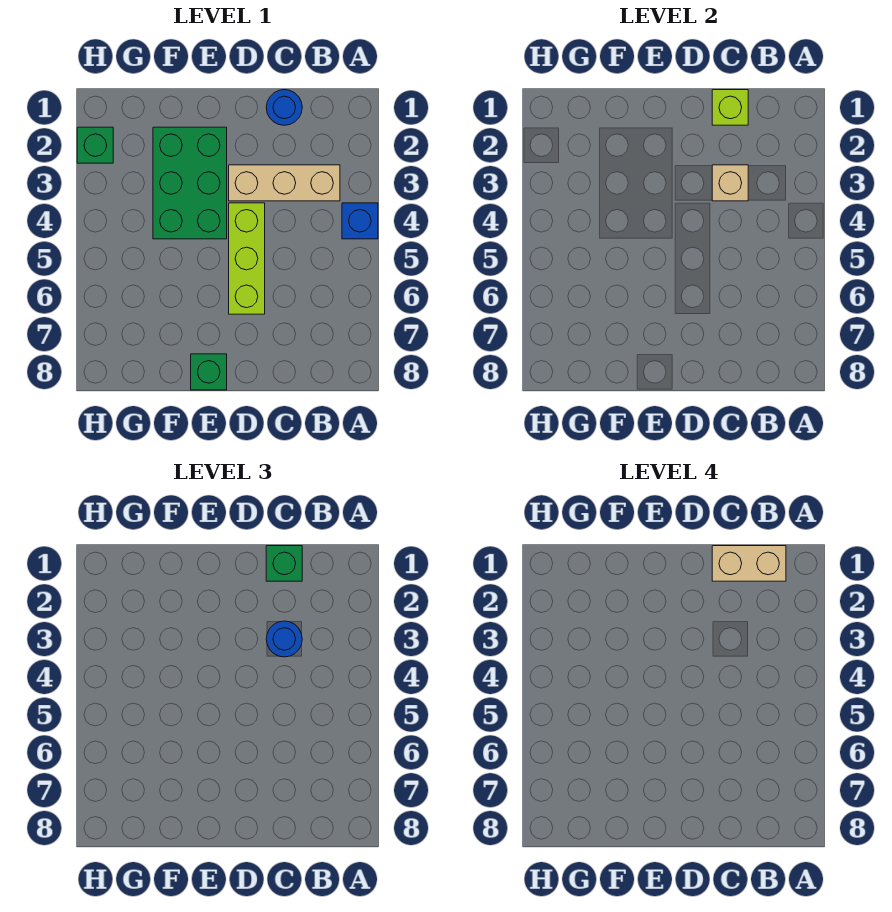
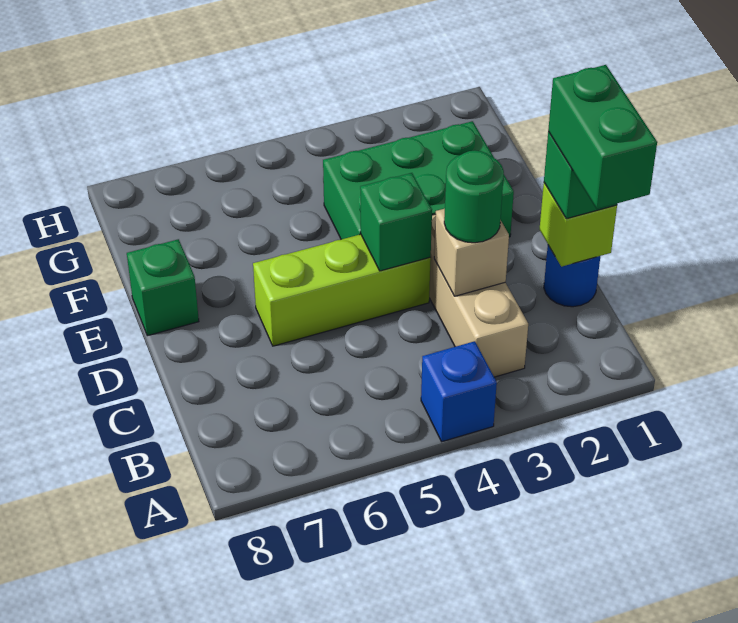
tan 1x2 brick [712,546,786,581] -> green 1x2 brick [548,65,657,209]
blue 1x1 round brick [266,621,302,657] -> green 1x1 round brick [444,150,504,243]
green 1x1 brick [77,127,113,163] -> green 1x1 brick moved to [360,173,432,271]

